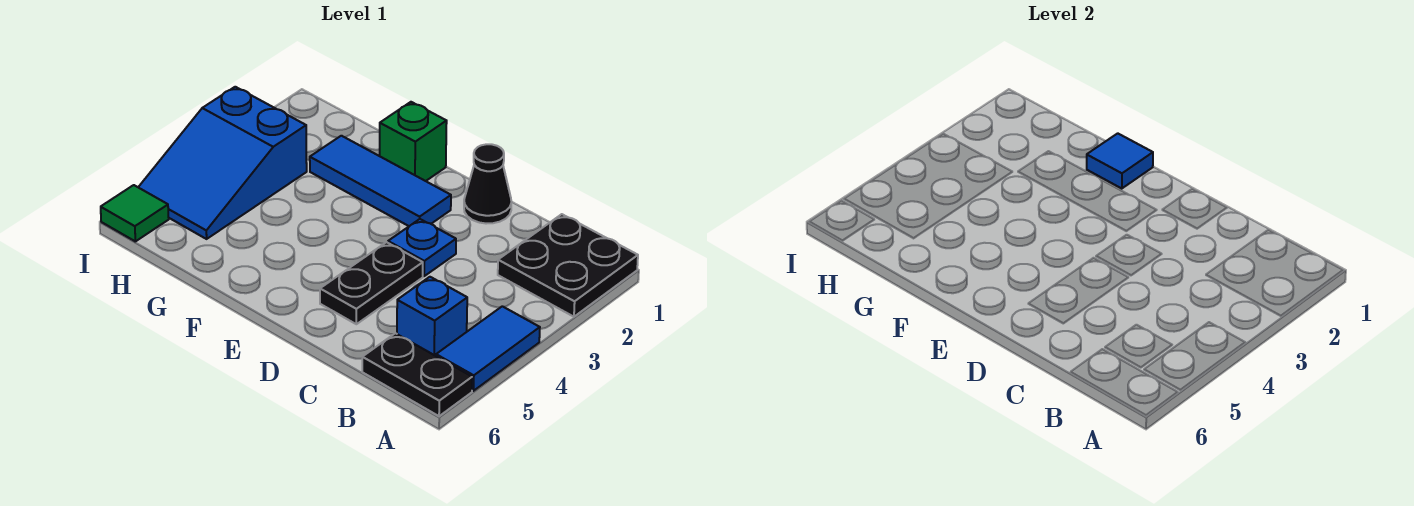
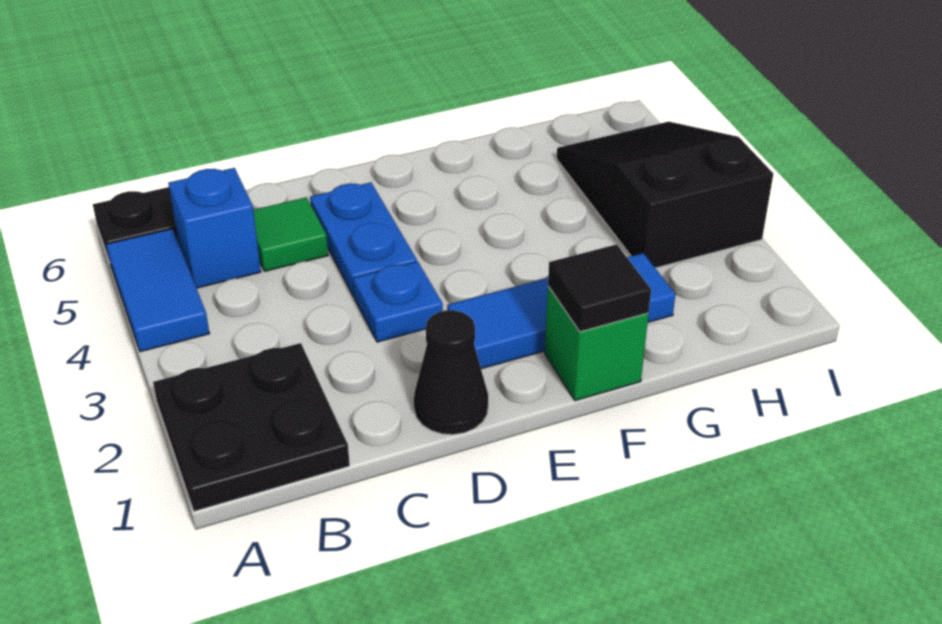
black 1x2 plate [320,242,423,324] -> blue 1x2 plate [310,182,417,297]
blue 1x1 tile [1087,133,1153,189] -> black 1x1 tile [548,244,651,332]
blue 2x3 slope [138,87,307,239] -> black 2x3 slope [557,122,773,268]
green 1x1 tile [101,185,169,241] -> green 1x1 tile moved to [253,197,328,271]

